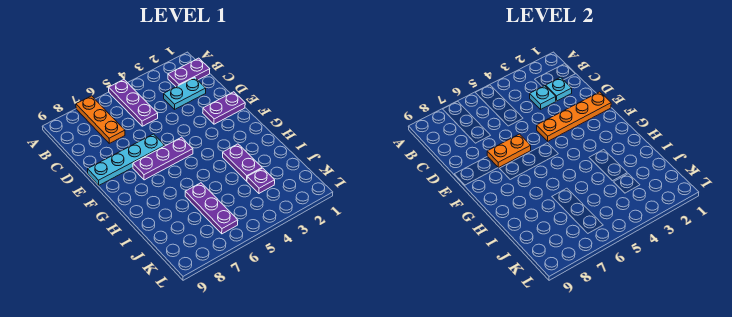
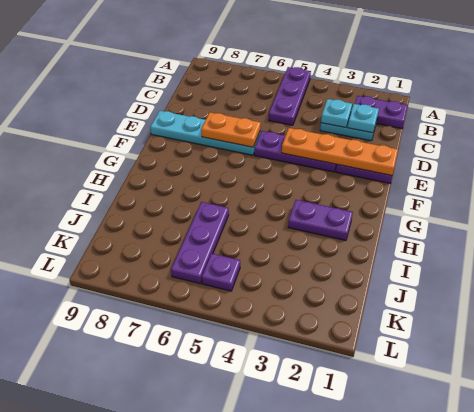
orange 1x3 plate [76,96,125,143] -> none
purple 1x3 plate [133,137,193,180] -> purple 1x3 plate moved to [254,131,337,172]
purple 1x2 plate [223,144,262,181] -> purple 1x2 plate turned to [288,200,353,240]
purple 1x1 plate [247,168,275,193] -> purple 1x1 plate moved to [202,253,240,291]

